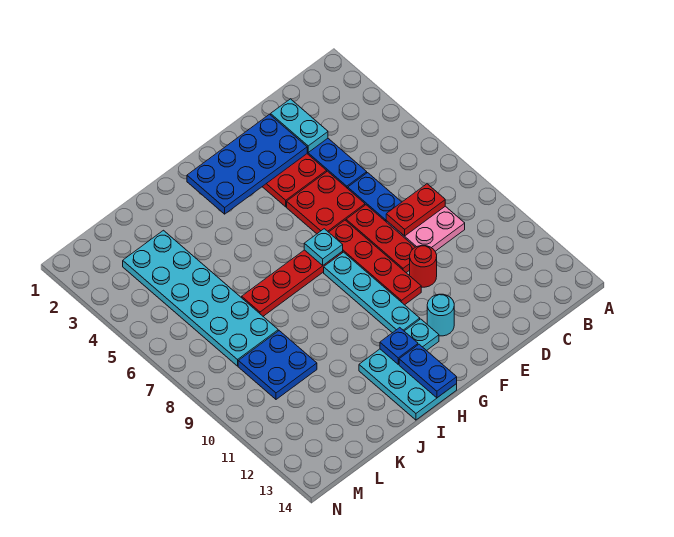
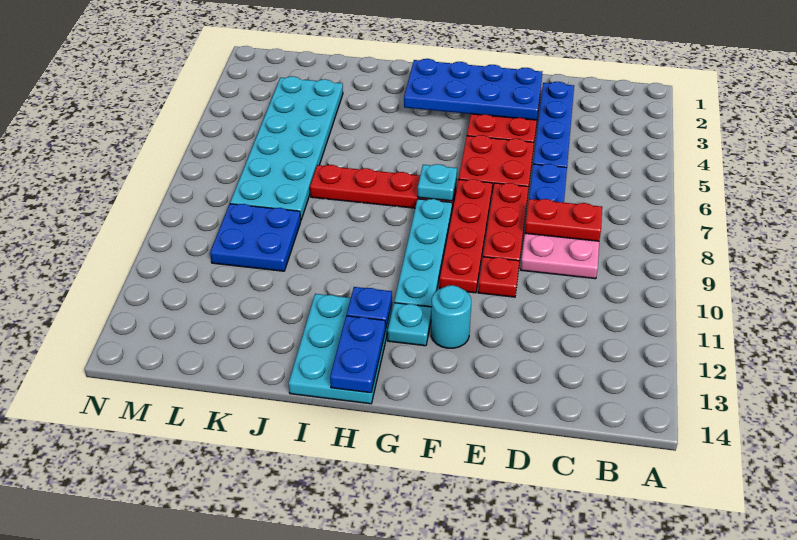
cyan 1x2 plate [271,99,328,152] -> none
red 1x1 round brick [410,246,437,287] -> red 1x1 plate [478,257,519,297]

